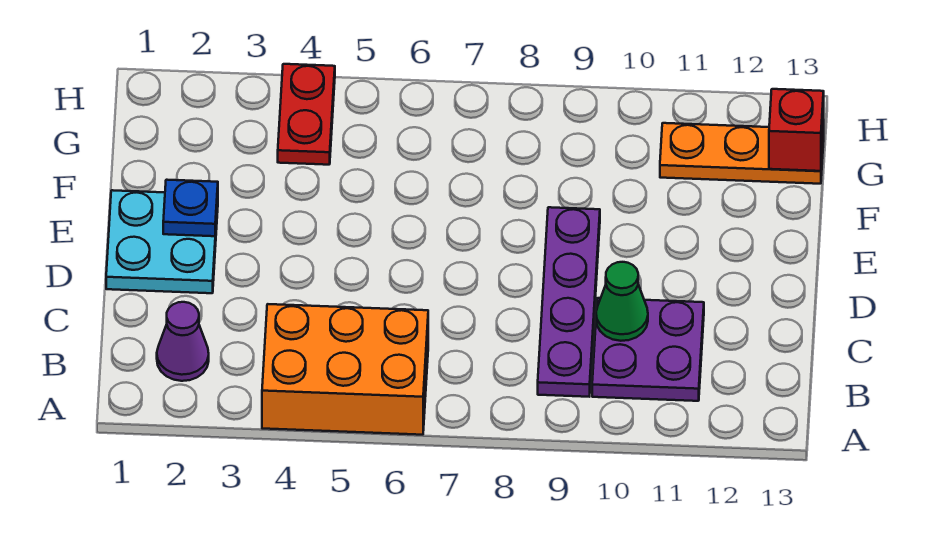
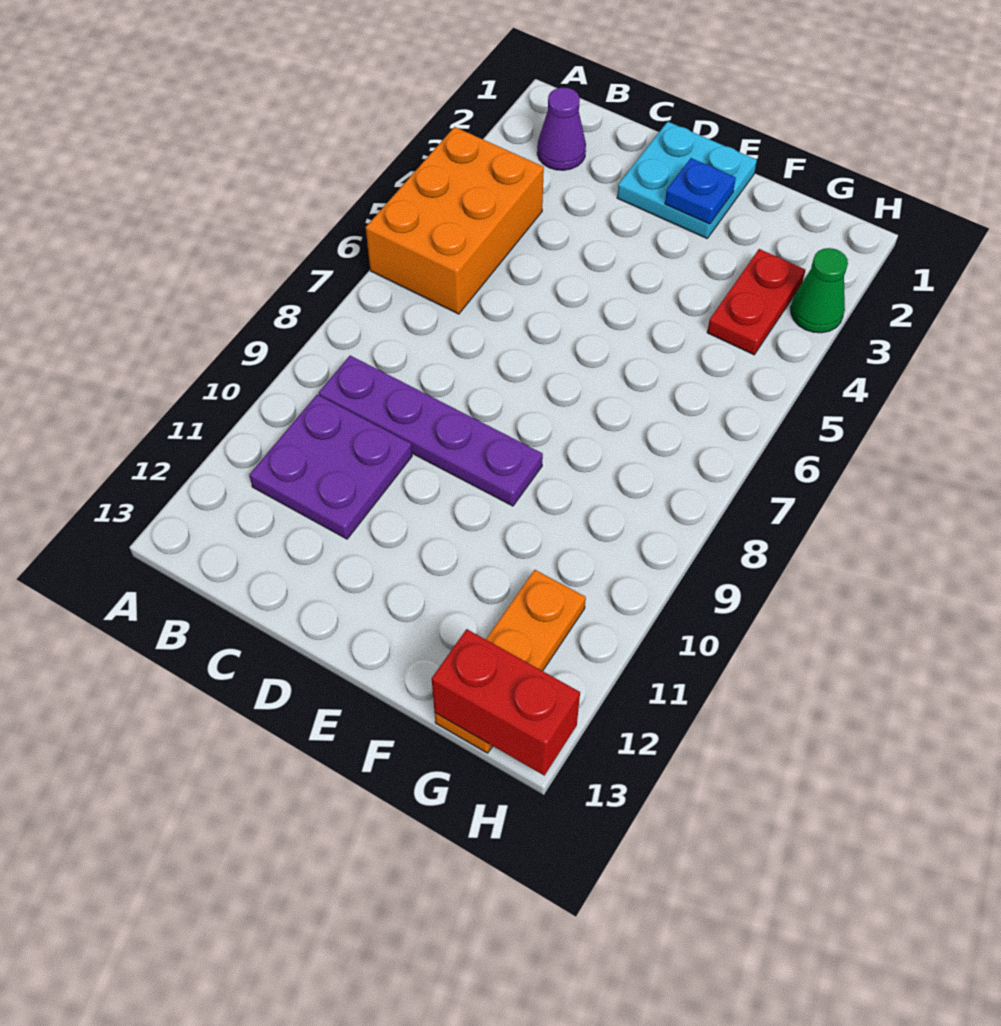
green 1x1 cone [596,262,648,341] -> green 1x1 cone moved to [791,248,848,333]
red 1x2 plate [278,64,335,165] -> red 1x2 plate turned to [707,249,805,355]
red 1x1 brick [769,89,824,171] -> red 1x2 brick [432,629,580,775]

